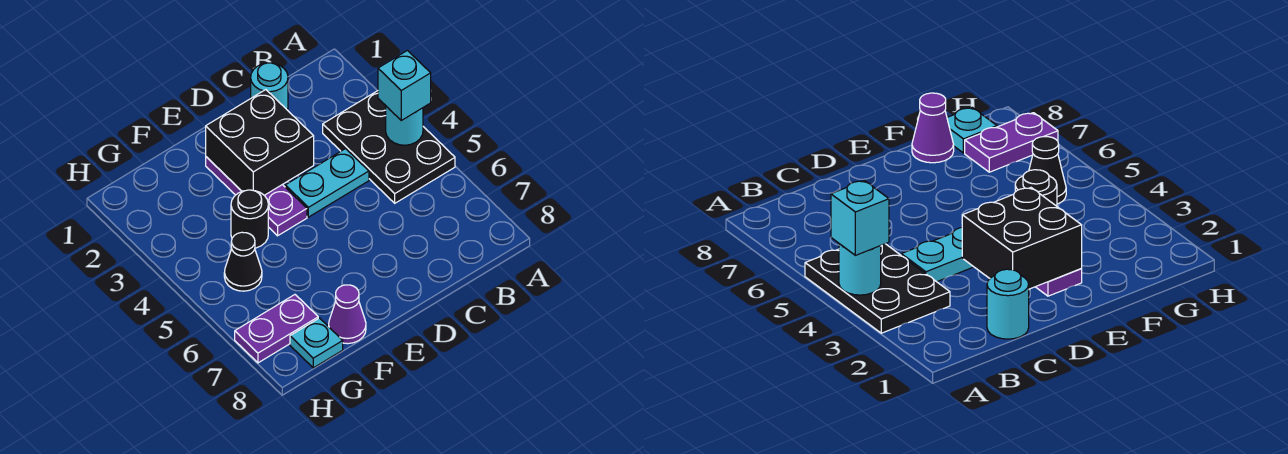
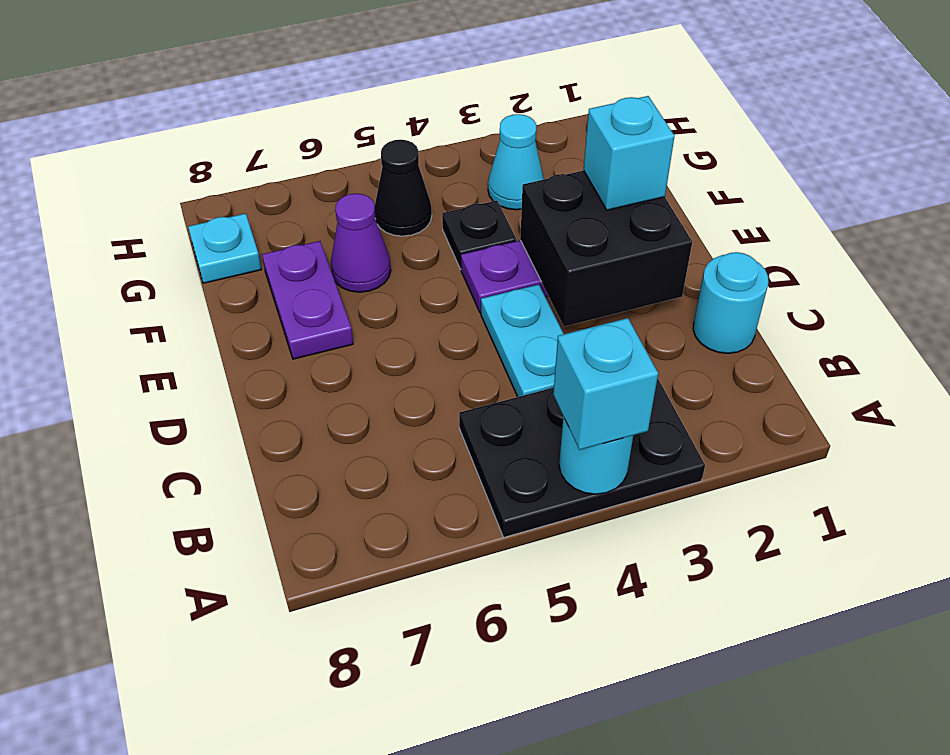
none -> cyan 1x1 brick [584,96,675,210]
black 1x1 round brick [231,190,268,248] -> black 1x1 plate [442,201,517,269]
purple 1x1 cone [329,285,366,344] -> purple 1x1 cone moved to [331,193,391,292]
none -> cyan 1x1 cone [488,114,544,210]
purple 1x2 plate [235,295,318,363] -> purple 1x2 plate moved to [262,241,353,359]

